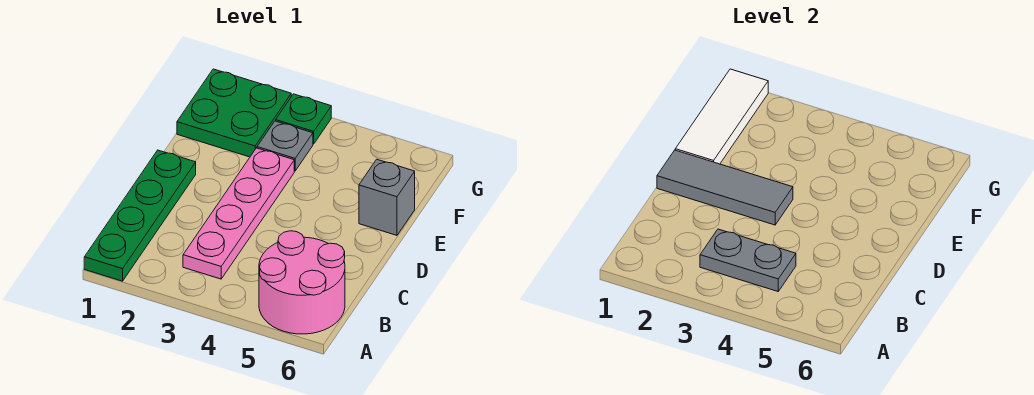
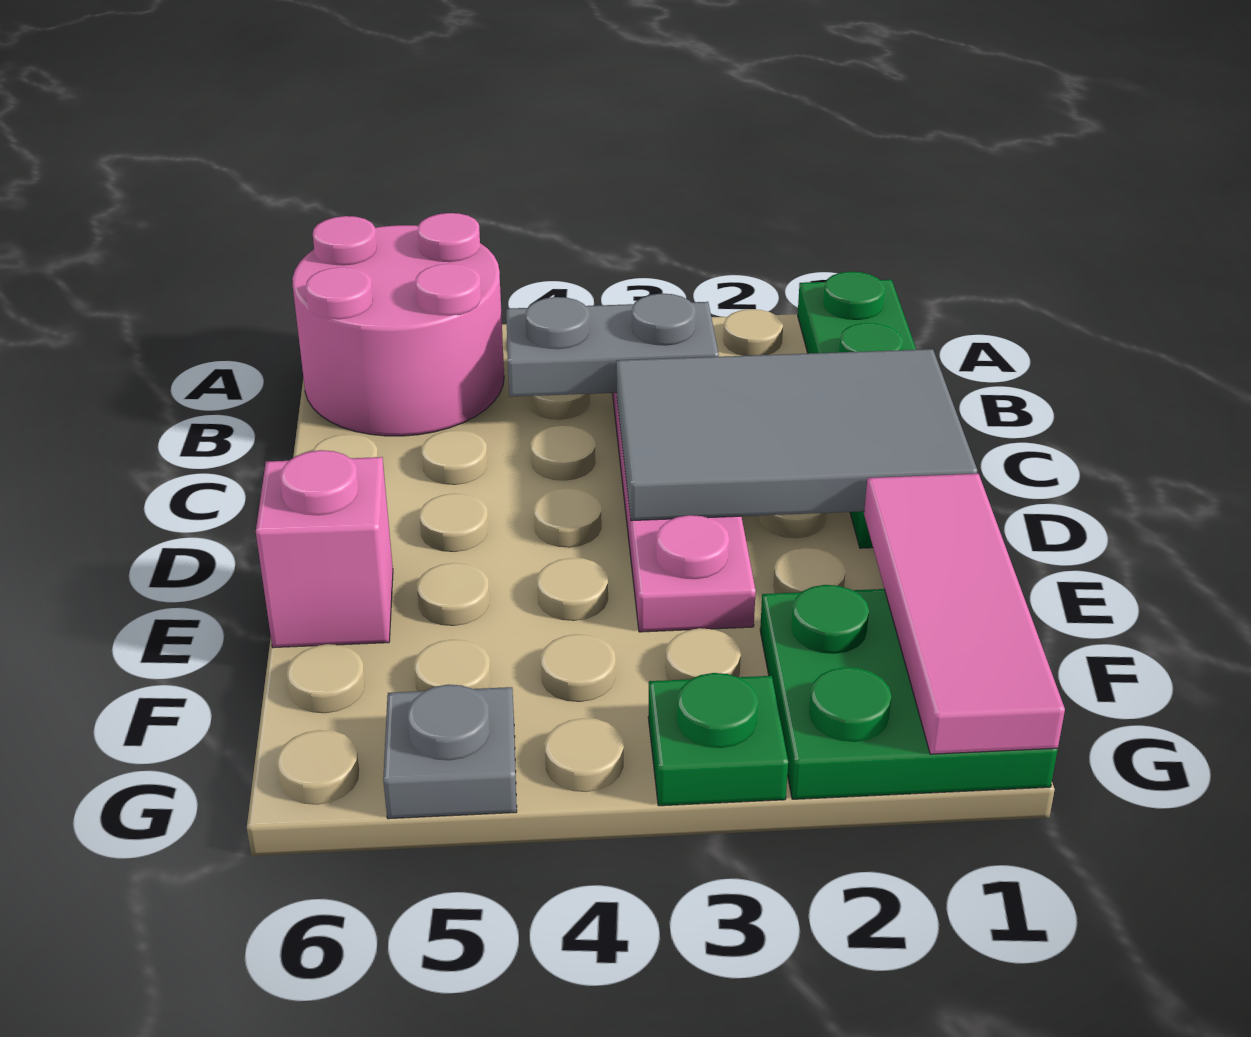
grey 1x3 tile [657,150,793,225] -> grey 2x3 tile [616,349,977,521]
white 1x3 tile [675,69,768,164] -> pink 1x3 tile [864,474,1065,754]
grey 1x1 brick [359,159,415,235] -> pink 1x1 brick [256,450,393,648]
grey 1x1 plate [257,121,313,171] -> grey 1x1 plate moved to [383,685,517,819]

